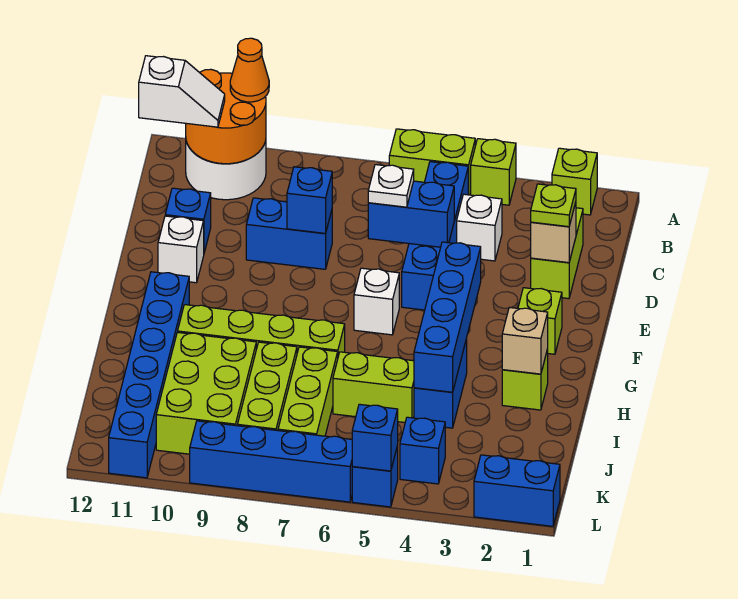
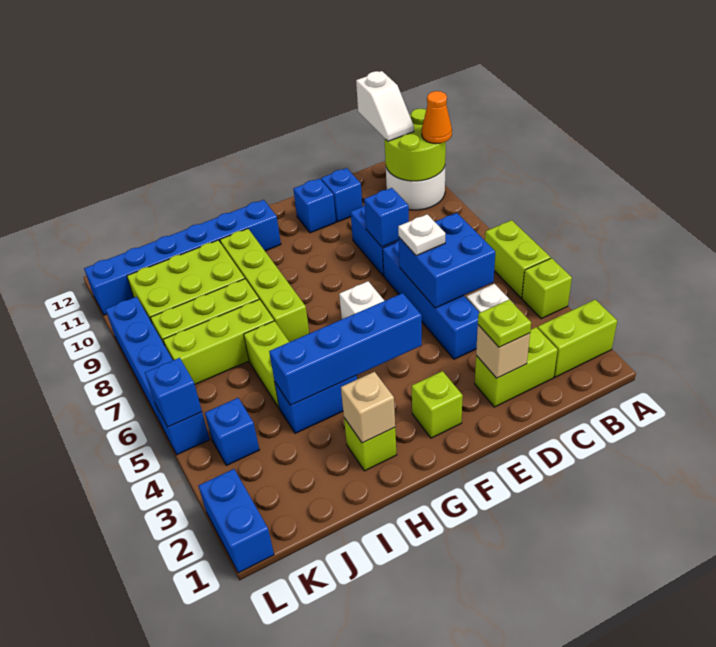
lime 1x1 brick [552,148,597,215] -> lime 1x2 brick [538,300,617,377]
orange 2x2 round brick [186,69,266,164] -> lime 2x2 round brick [384,109,446,181]
blue 1x4 brick [402,162,468,310] -> blue 1x4 brick turned to [383,241,479,359]
blue 1x2 brick [368,181,454,247] -> blue 2x2 brick [399,213,495,308]
white 1x1 brick [158,216,204,283] -> blue 1x1 brick [293,179,336,233]

